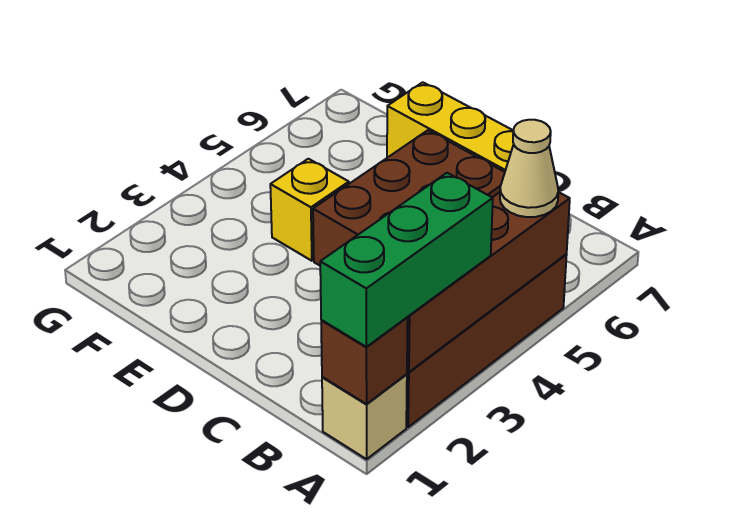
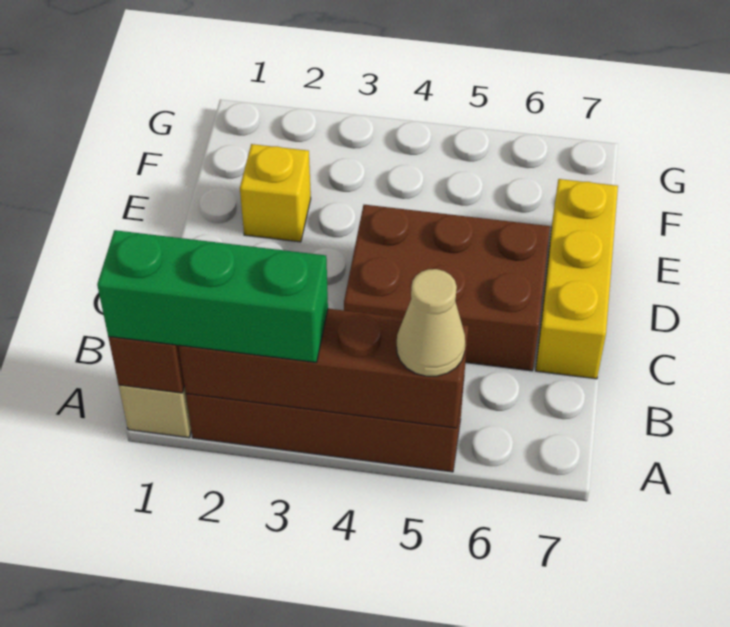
yellow 1x1 brick [270,159,349,261] -> yellow 1x1 brick moved to [240,144,311,242]

